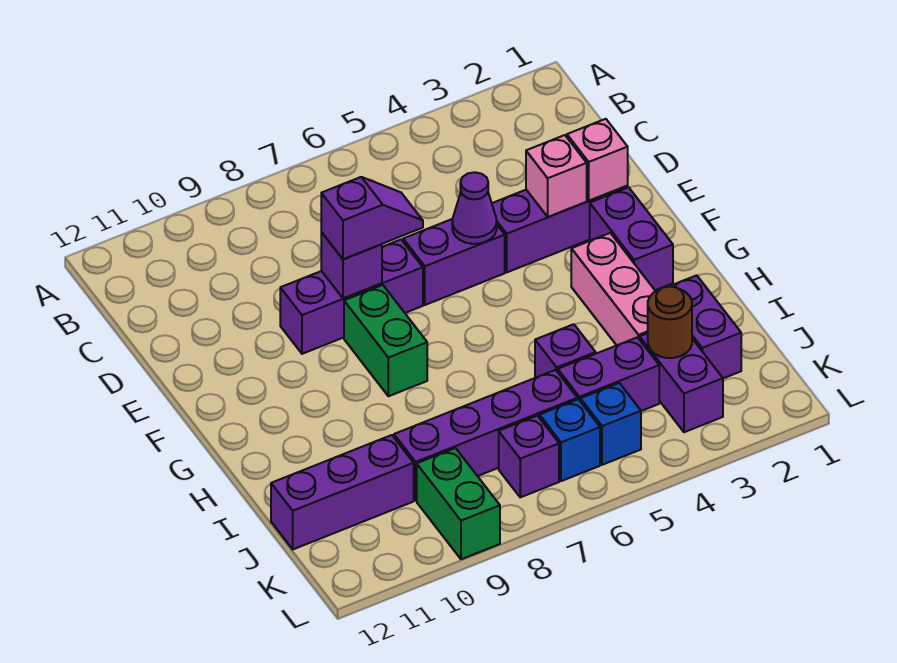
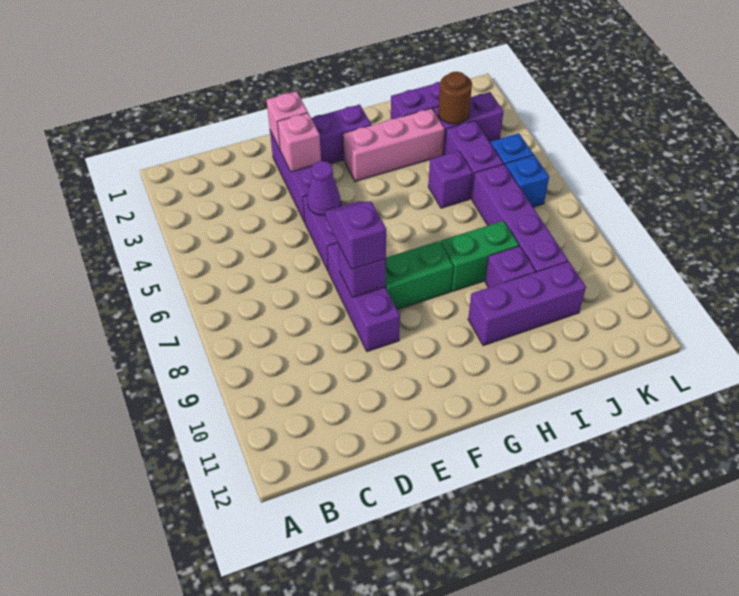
purple 1x3 brick [271,435,414,549] -> purple 1x3 brick turned to [468,261,586,346]
purple 1x1 brick [499,416,559,497] -> purple 1x1 brick moved to [485,246,536,288]
green 1x2 brick [417,448,500,559] -> green 1x2 brick moved to [440,221,519,291]

